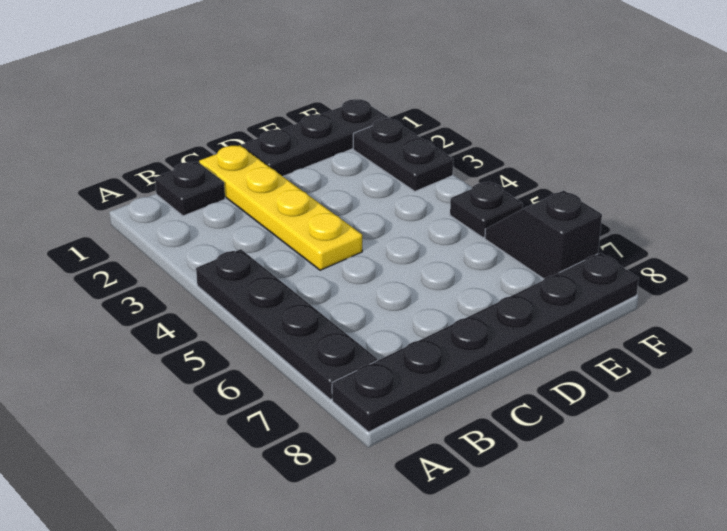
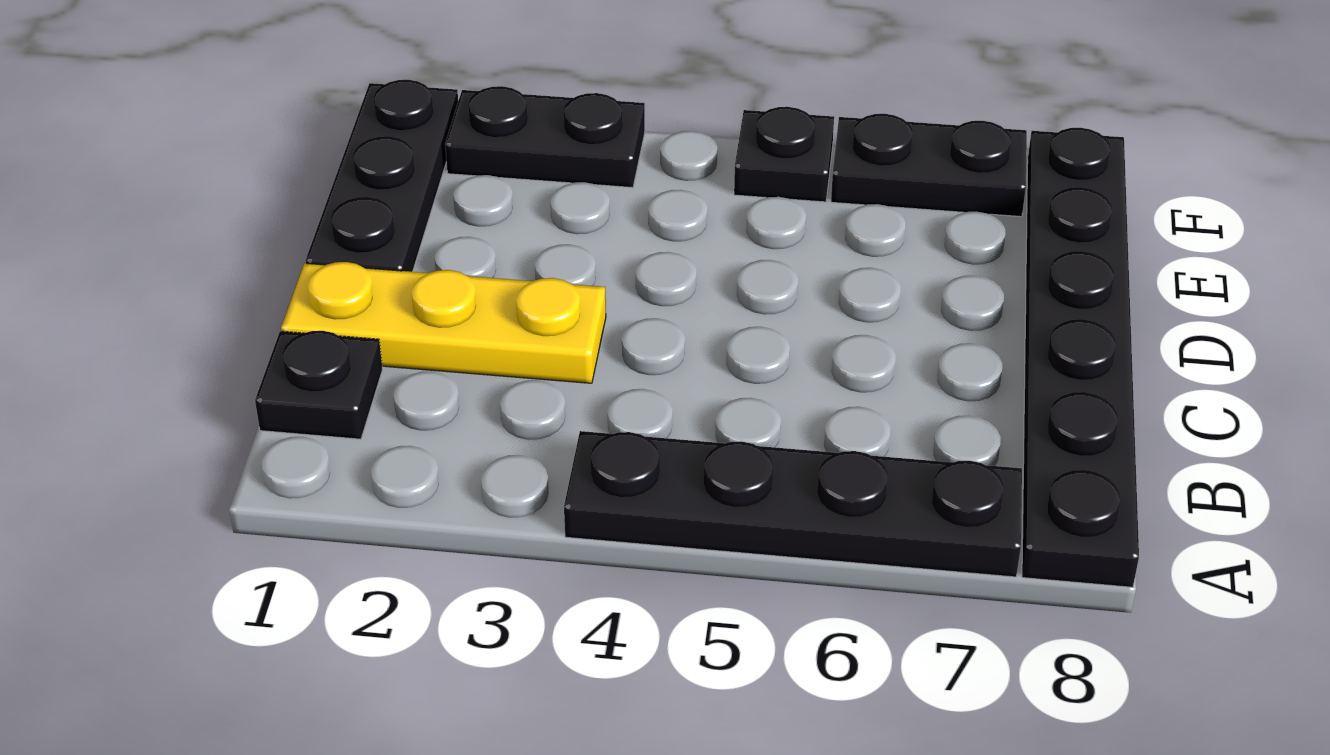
yellow 1x4 plate [199,145,362,270] -> yellow 1x3 plate [281,262,606,383]
black 1x2 slope [485,190,602,279] -> black 1x2 plate [831,114,1027,217]

